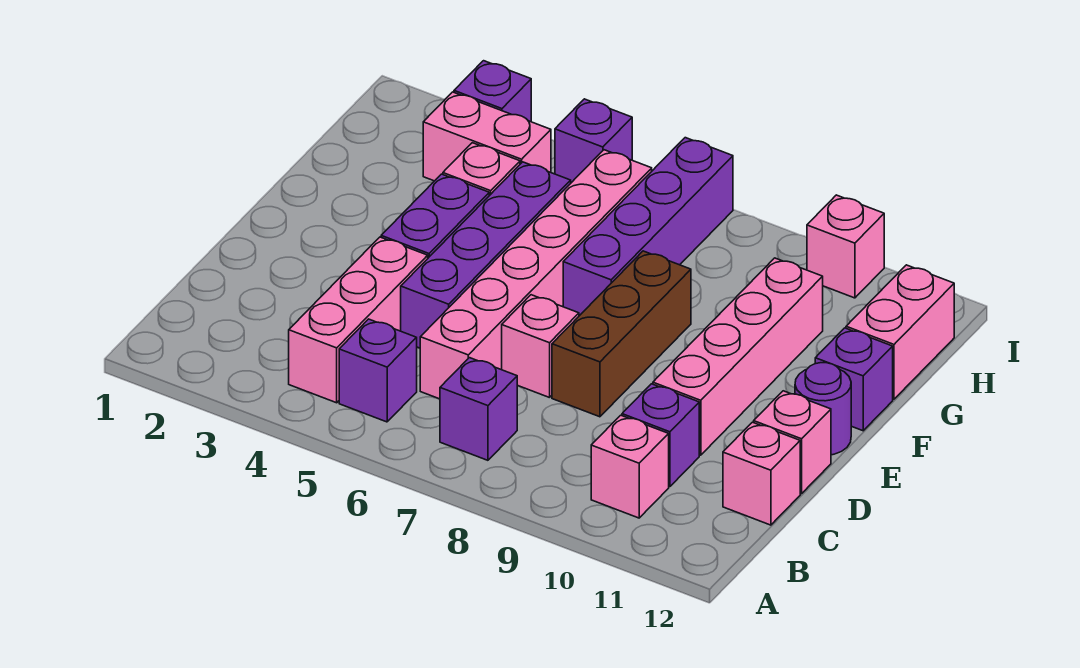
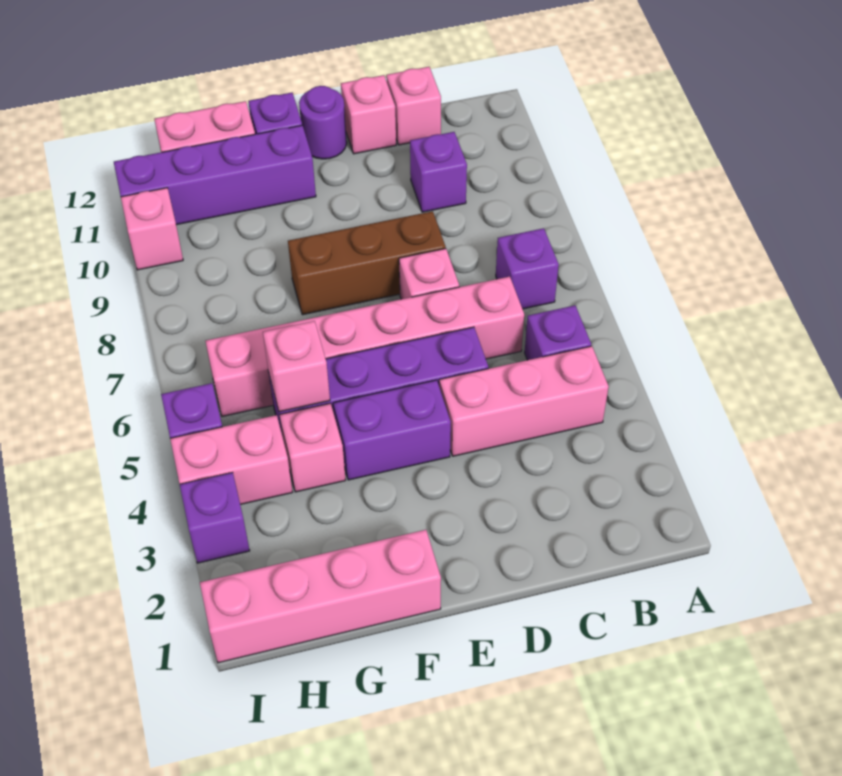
pink 1x1 brick [591,415,669,518] -> pink 1x1 brick moved to [263,321,330,412]
pink 1x4 brick [653,258,823,455] -> pink 1x4 brick moved to [200,530,441,663]
purple 1x4 brick [563,138,733,316] -> purple 1x4 brick moved to [114,125,316,225]
pink 1x2 brick [423,92,551,181] -> pink 1x2 brick turned to [170,415,293,504]

